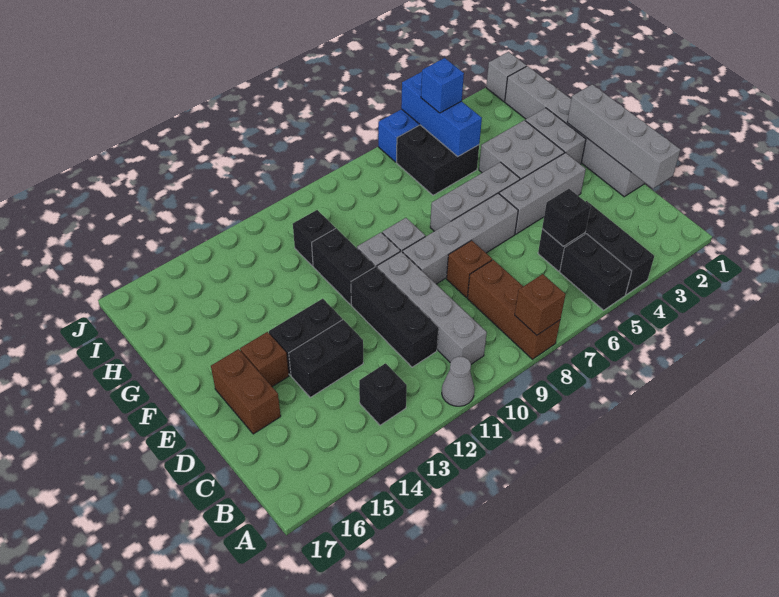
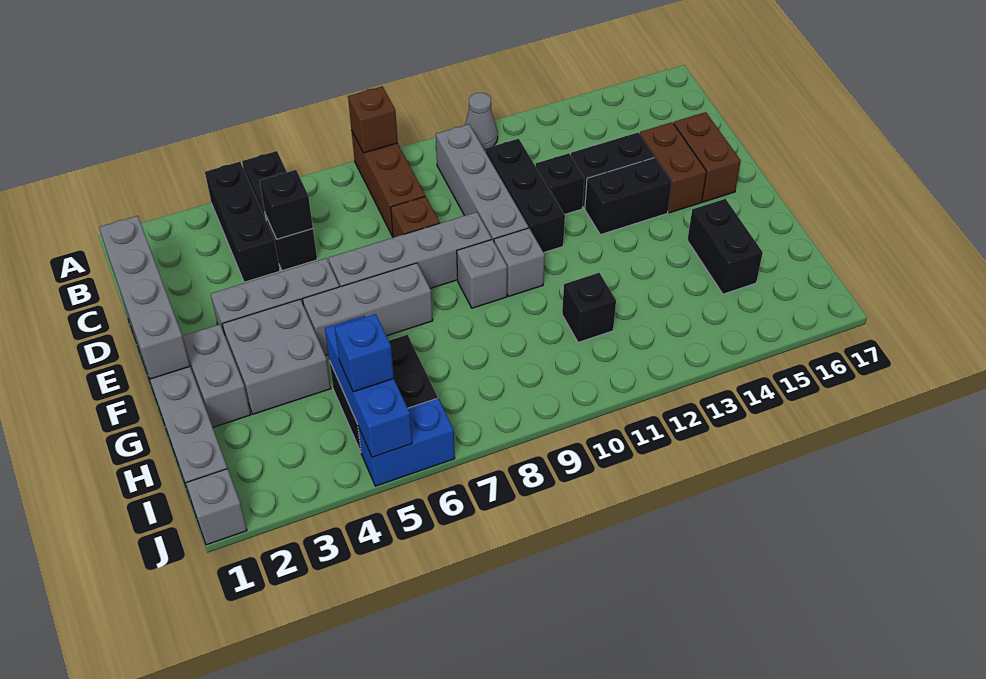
black 1x1 brick [359,363,407,425] -> black 1x1 brick moved to [536,153,584,214]
brown 1x1 brick [240,332,289,387] -> brown 1x2 brick [640,122,706,213]
black 1x2 brick [312,228,375,305] -> black 1x2 brick moved to [687,199,763,294]

